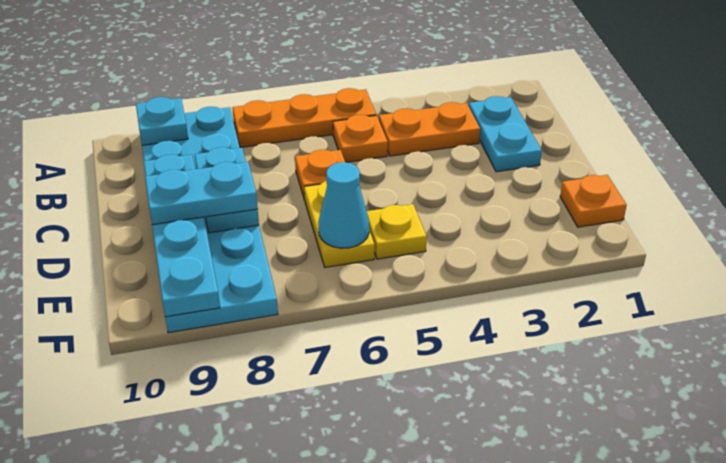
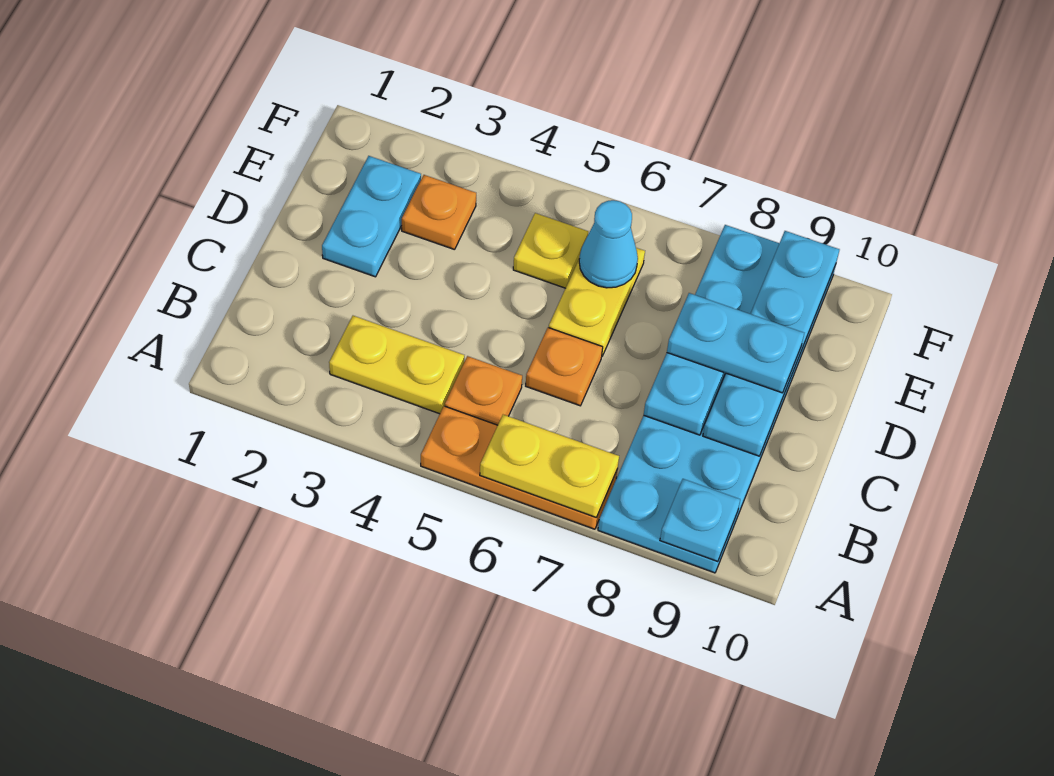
none -> yellow 1x2 plate [480,415,619,517]
cyan 1x2 plate [469,96,542,172] -> cyan 1x2 plate moved to [322,156,421,277]
orange 1x2 plate [379,102,480,156] -> yellow 1x2 plate [329,316,464,414]
orange 1x1 plate [560,175,627,227] -> orange 1x1 plate moved to [402,175,476,250]

